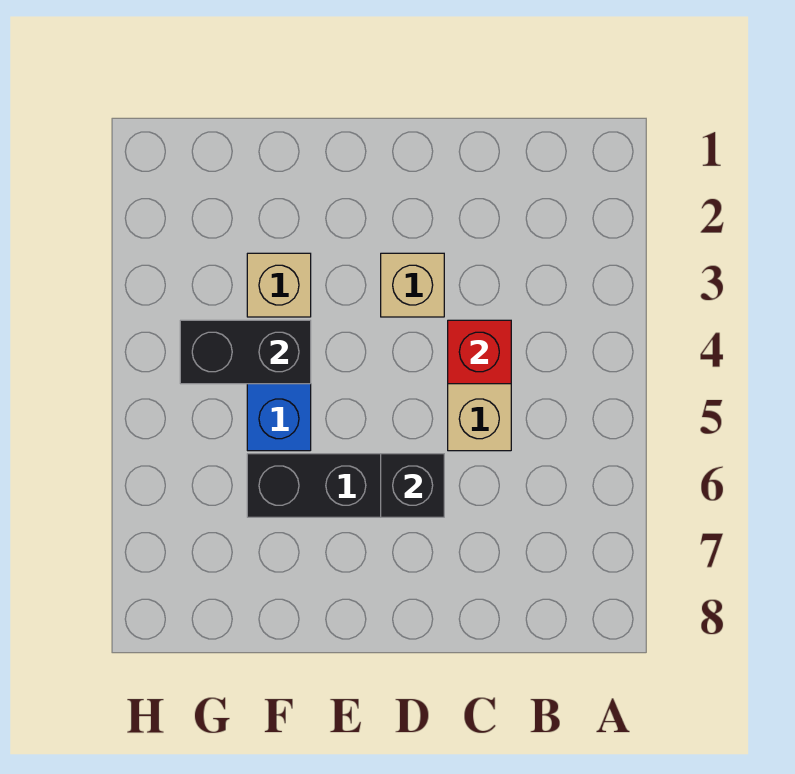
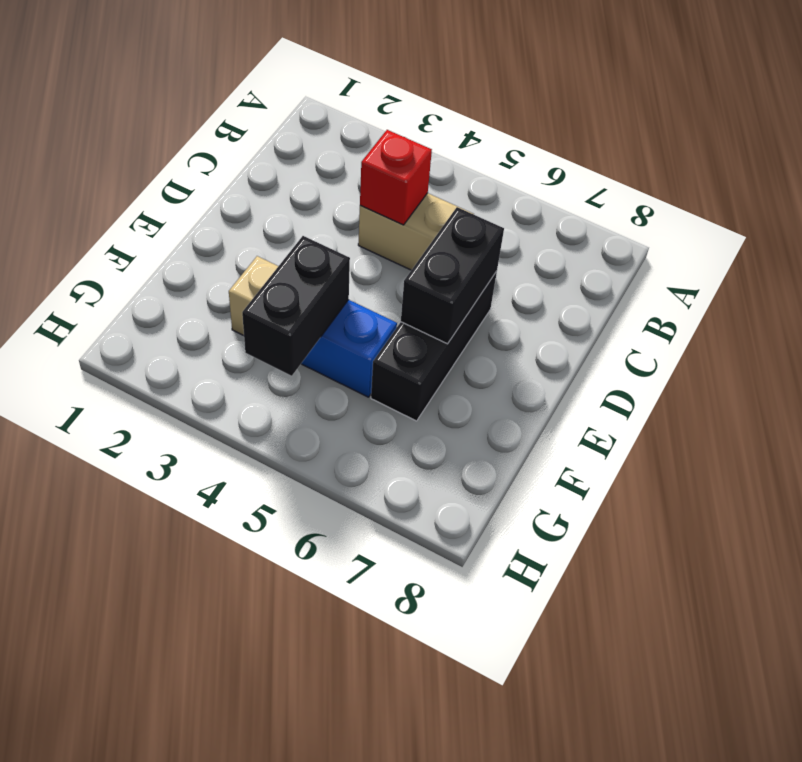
tan 1x1 brick [381,253,444,317] -> none
black 1x1 brick [381,454,444,517] -> black 1x2 brick [401,207,504,344]

